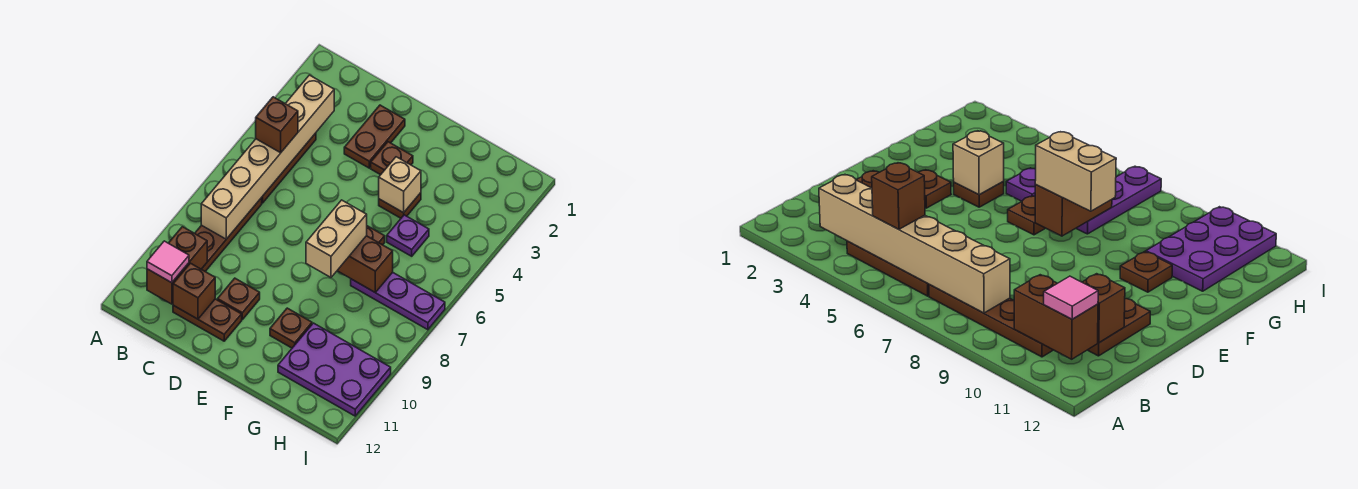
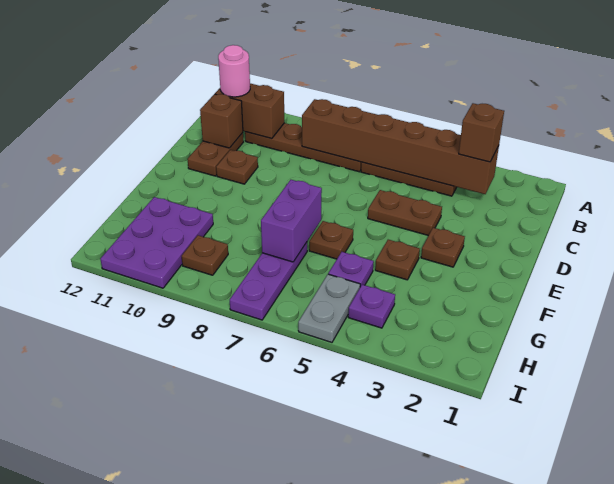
tan 1x6 brick [201,75,334,239] -> brown 1x6 brick [302,99,499,194]
brown 1x1 brick [256,97,298,153] -> brown 1x1 brick moved to [459,103,504,162]
pink 1x1 tile [147,241,189,283] -> pink 1x1 round brick [218,45,250,97]
brown 1x2 plate [344,105,405,168] -> brown 1x2 plate moved to [368,190,442,236]
tan 1x1 brick [379,157,421,213] -> none
brown 1x2 brick [337,236,393,293] -> purple 1x2 brick [261,180,322,262]
tan 1x2 brick [306,200,367,277] -> none
brown 1x1 plate [270,308,312,348] -> brown 1x1 plate moved to [182,235,228,275]
none -> purple 1x1 plate [348,285,395,328]
none -> grey 1x2 plate [298,274,360,342]

